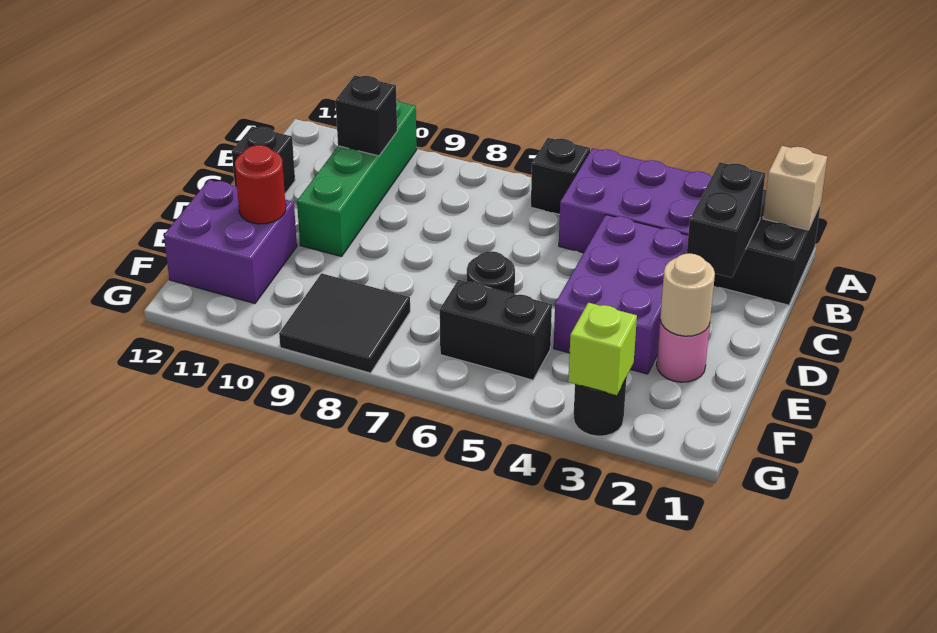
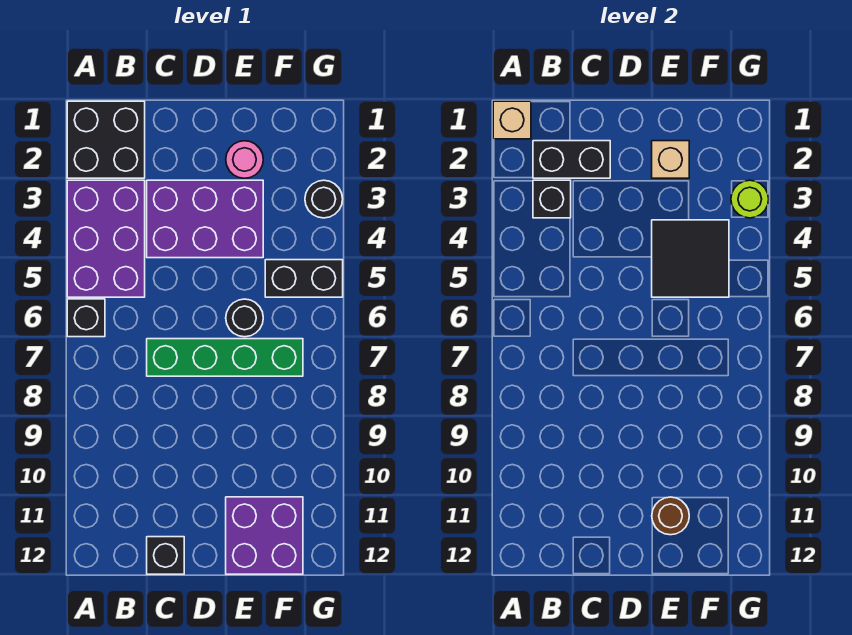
green 1x4 brick [297,99,417,256] -> green 1x4 brick moved to [147,339,303,376]
black 1x1 brick [336,75,397,156] -> black 1x1 brick moved to [533,180,571,218]
tan 1x1 round brick [660,253,715,336] -> tan 1x1 brick [652,141,689,178]
red 1x1 round brick [235,145,286,224] -> brown 1x1 round brick [652,497,689,535]
black 1x2 brick [440,280,552,380] -> black 1x2 brick turned to [265,260,343,297]
black 2x2 tile [279,273,410,373] -> black 2x2 tile moved to [652,220,729,297]
lime 1x1 brick [568,303,637,395] -> lime 1x1 round brick [731,180,769,218]

